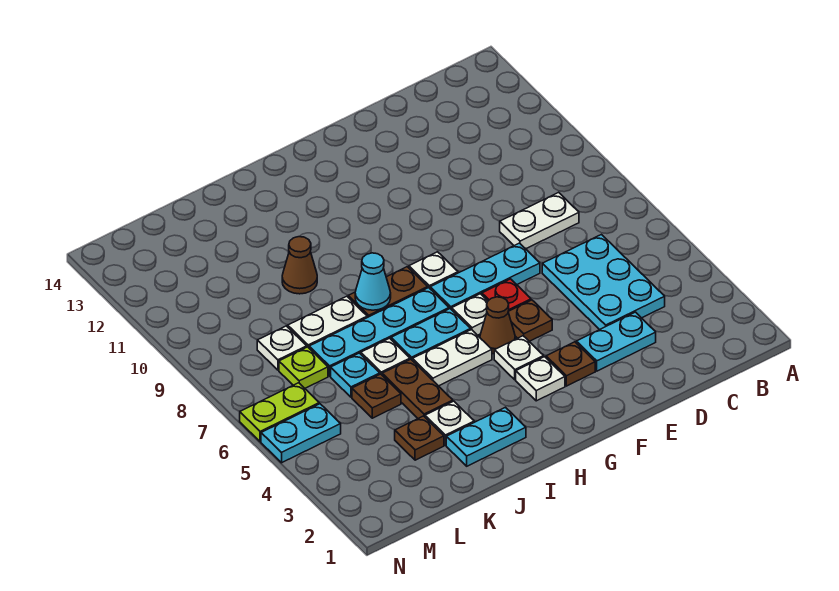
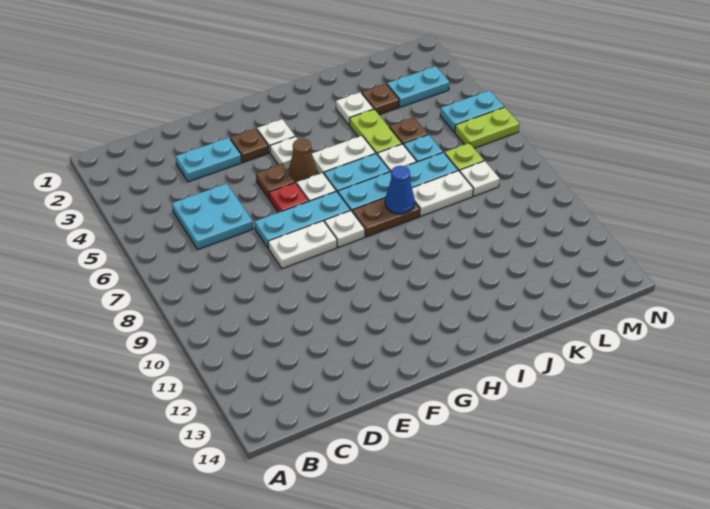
cyan 2x3 plate [542,235,665,330] -> cyan 2x2 plate [172,184,253,249]
white 1x2 plate [500,192,579,249] -> white 1x2 plate moved to [268,221,337,269]
cyan 1x2 plate [446,407,526,466] -> cyan 1x2 plate moved to [387,66,449,107]
cyan 1x1 cone [355,253,391,310] -> blue 1x1 cone [385,166,415,214]
brown 1x2 plate [382,359,453,418] -> lime 1x2 plate [350,109,402,155]
brown 1x1 cone [282,237,317,294] -> none

